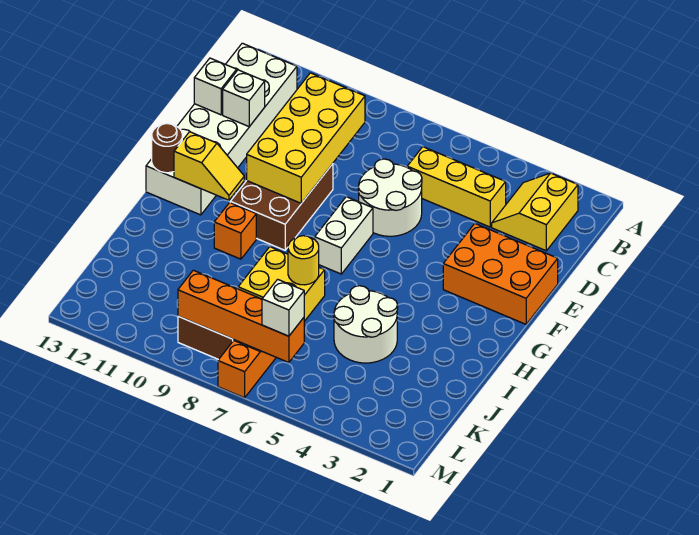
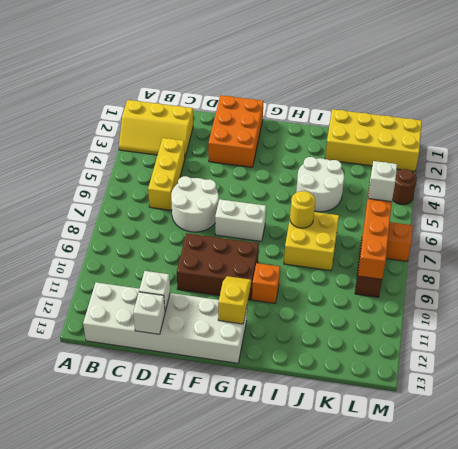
yellow 2x2 slope [492,173,578,251] -> yellow 2x3 slope [119,100,193,157]
yellow 2x4 brick [247,73,365,203] -> yellow 2x4 brick moved to [325,109,422,171]
brown 1x1 round brick [152,124,182,173] -> brown 1x1 round brick moved to [392,169,417,205]

